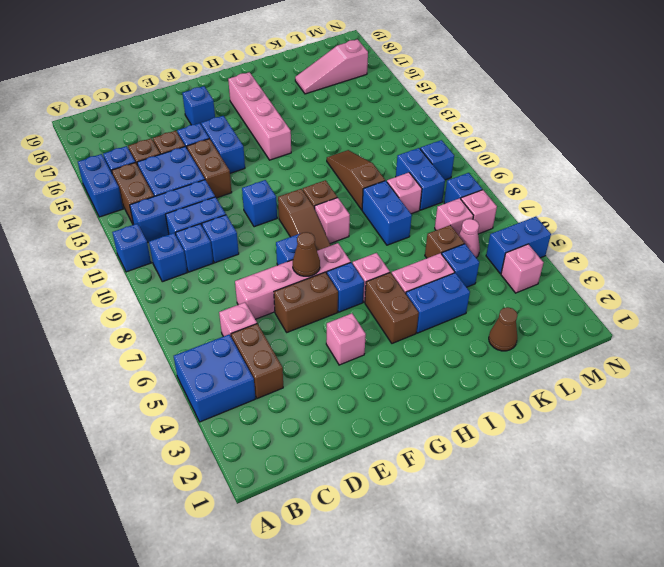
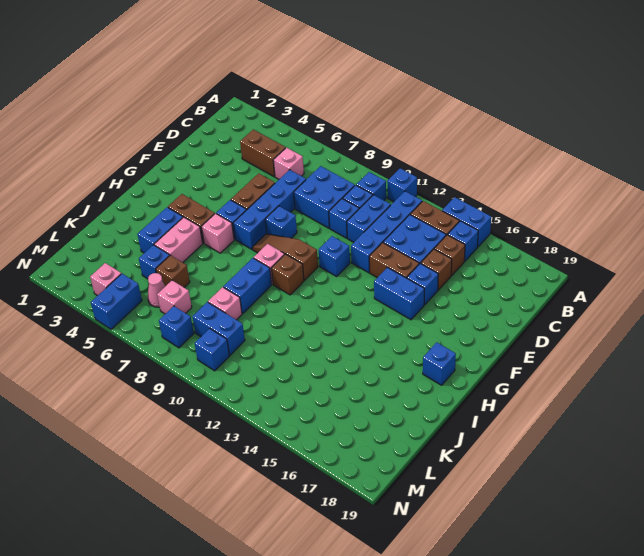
blue 2x2 brick [174,334,255,422] -> blue 2x2 brick moved to [294,166,355,228]
blue 1x3 brick [130,180,215,243] -> blue 1x4 brick [351,191,422,273]
pink 1x4 brick [235,243,351,319] -> blue 1x4 brick [233,170,306,249]
pink 1x1 brick [326,313,366,365] -> none
brown 1x1 cone [293,232,320,276] -> none
blue 1x1 brick [182,86,215,125] -> blue 1x1 brick moved to [423,342,456,385]
pink 1x4 brick [228,72,291,160] -> none
blue 1x2 brick [362,181,412,245] -> blue 1x2 brick turned to [223,258,272,313]
brown 1x3 slope [327,150,385,210] -> none
brown 1x1 cone [489,307,517,351] -> none
pink 1x3 slope [295,39,368,94] -> none
pink 1x1 brick [461,190,497,234] -> none

